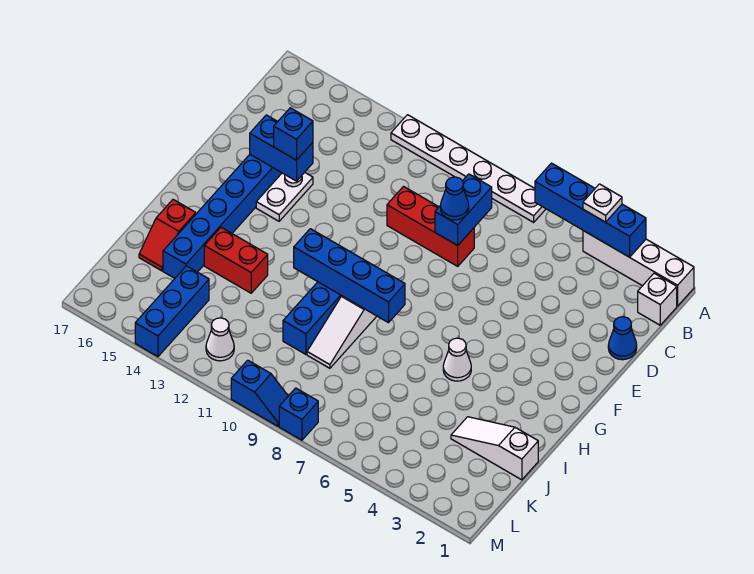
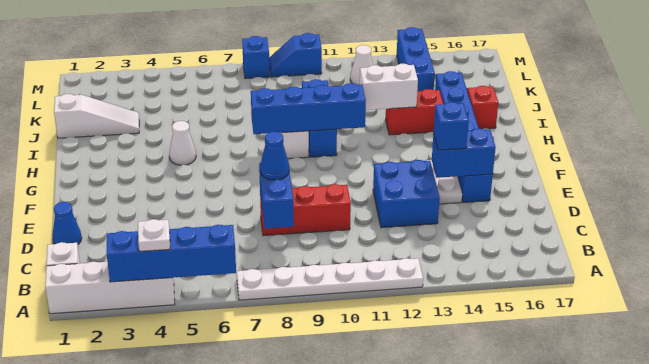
none -> blue 2x2 brick [373,160,440,228]
none -> white 1x2 brick [360,64,418,110]

